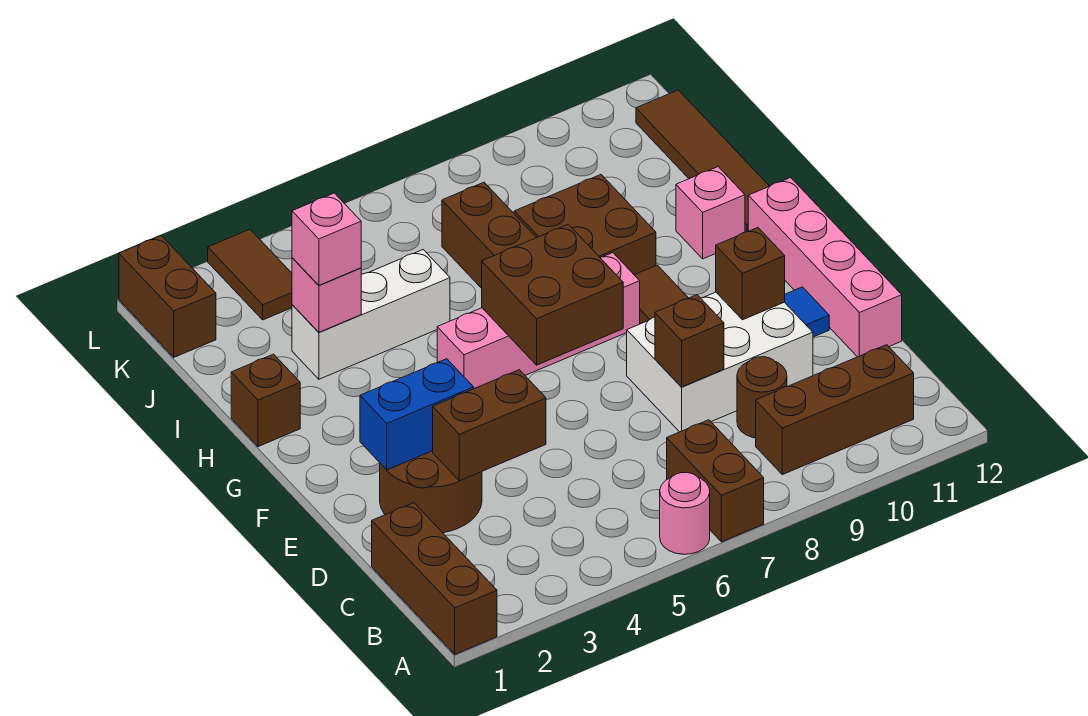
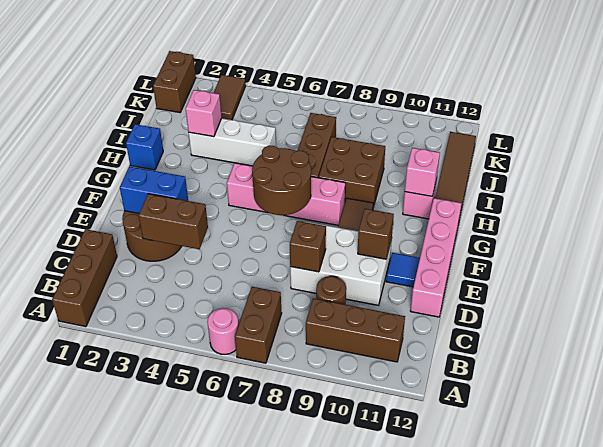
brown 2x2 brick [482,224,623,365] -> brown 2x2 round brick [252,146,311,215]
brown 1x1 brick [231,354,300,447] -> blue 1x1 brick [126,124,163,170]
pink 1x1 brick [292,193,361,285] -> pink 1x1 brick moved to [405,148,440,196]

